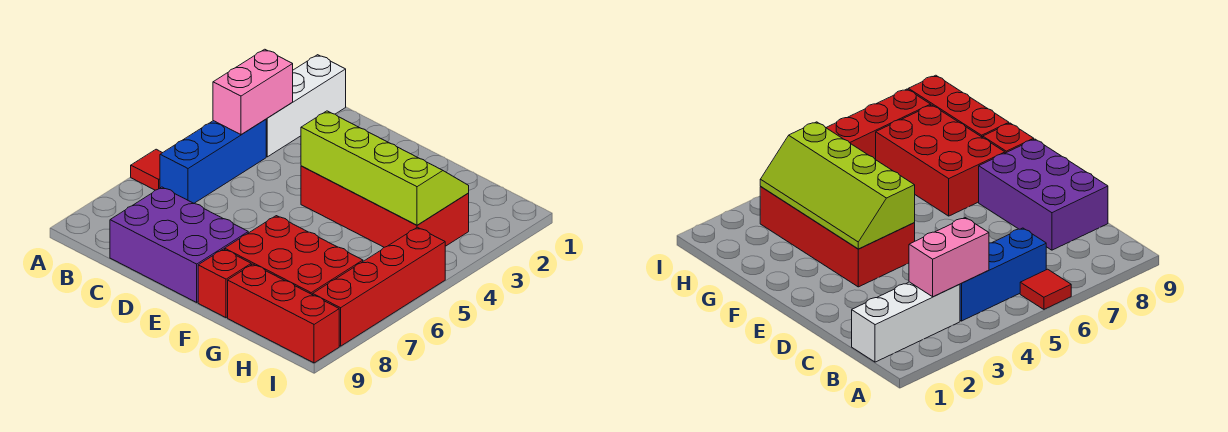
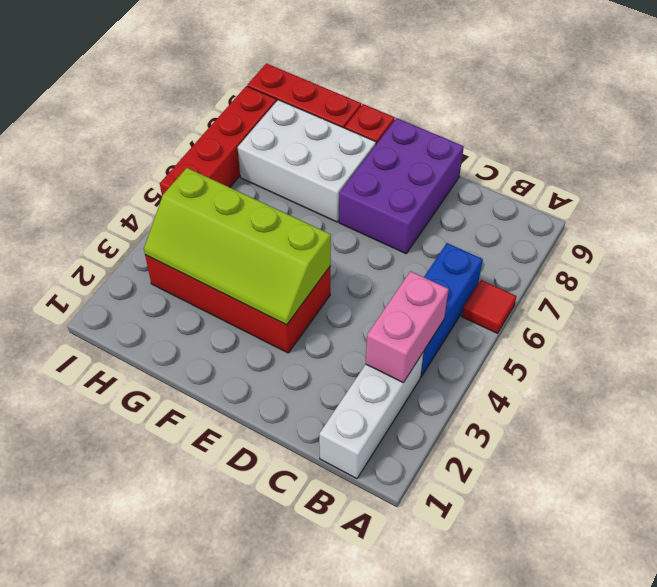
purple 2x3 brick [110,187,248,302] -> purple 2x3 brick turned to [339,118,464,254]
red 2x3 brick [225,216,363,295] -> white 2x3 brick [238,100,376,222]

